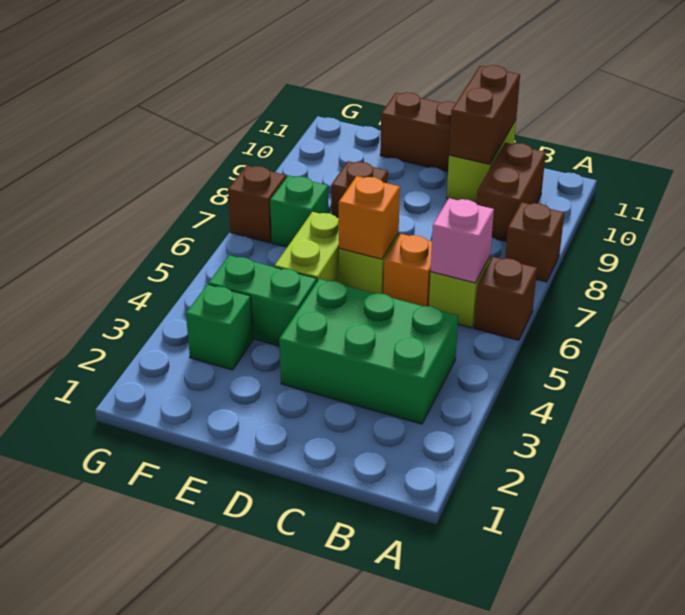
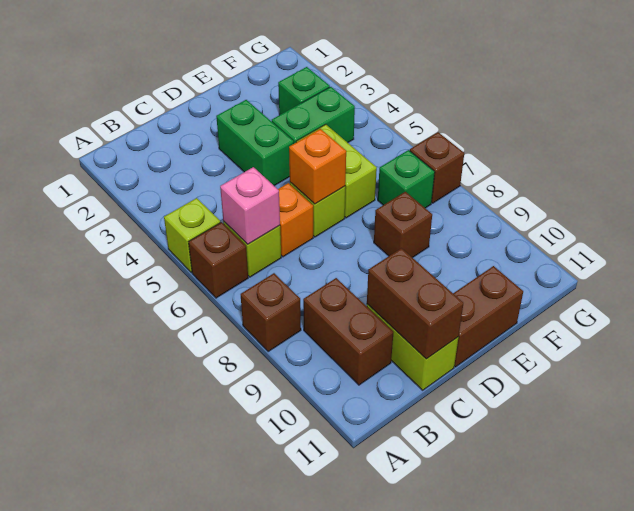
none -> lime 1x1 brick [164,198,221,272]
green 2x3 brick [279,279,458,424] -> green 1x2 brick [216,100,294,186]

